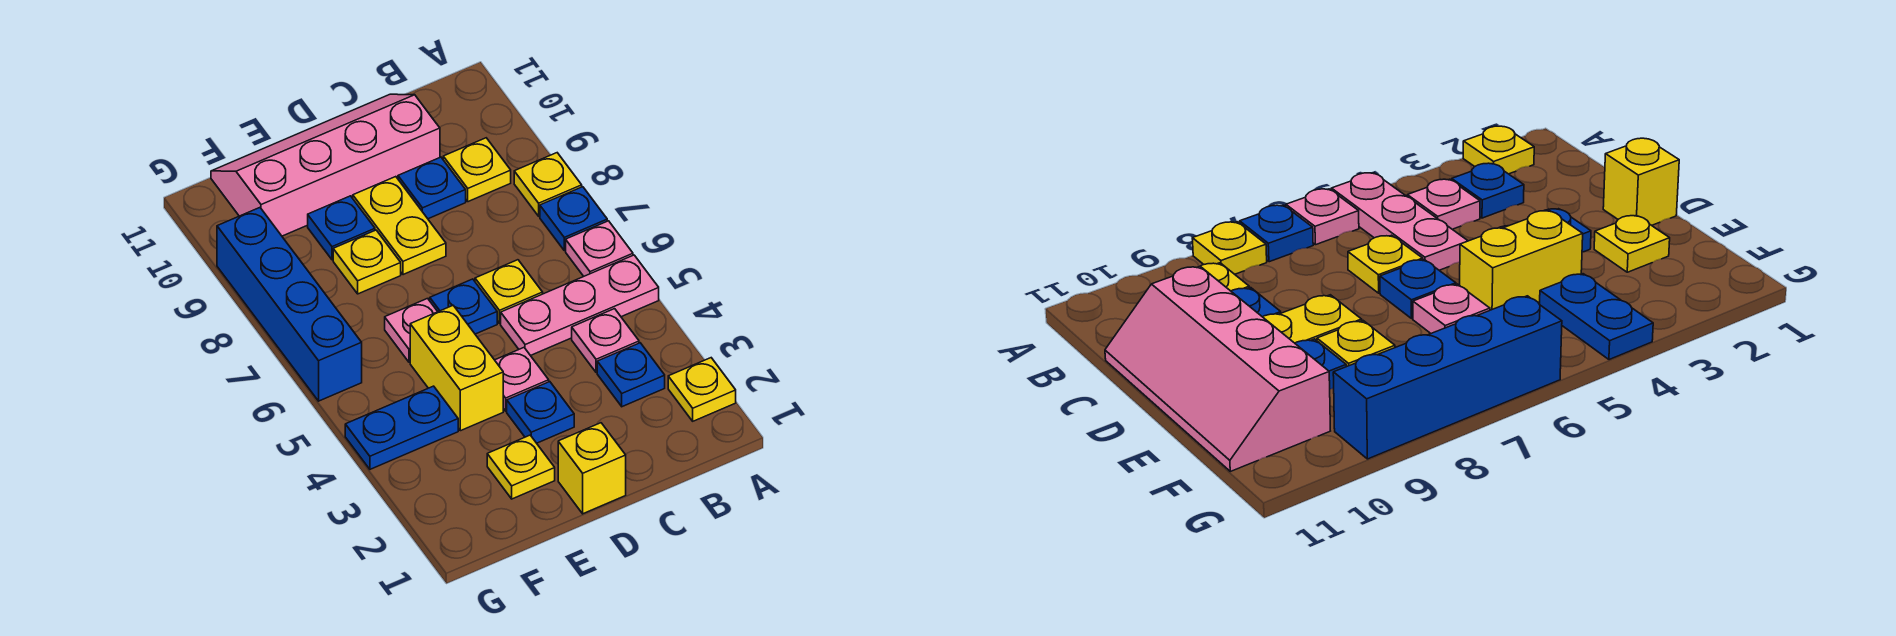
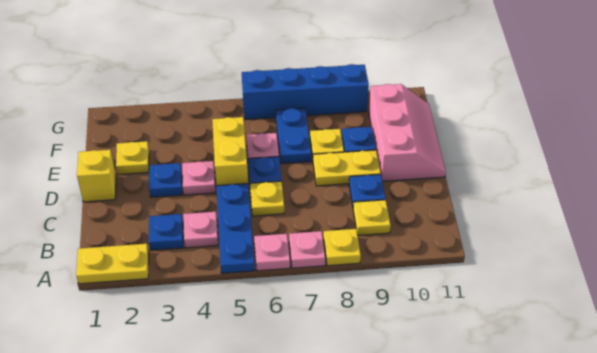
yellow 1x1 plate [668,358,736,421] -> yellow 1x2 plate [76,244,149,284]
pink 1x3 plate [501,255,659,356] -> blue 1x3 plate [216,183,255,273]
blue 1x1 plate [540,187,607,251] -> pink 1x1 plate [289,231,325,268]
pink 2x4 slope [211,94,440,236] -> pink 2x3 slope [369,84,446,181]
yellow 1x2 brick [410,305,503,431] -> yellow 1x2 brick turned to [212,117,248,186]
blue 1x2 plate [345,386,458,469] -> blue 1x2 plate moved to [276,108,311,164]

